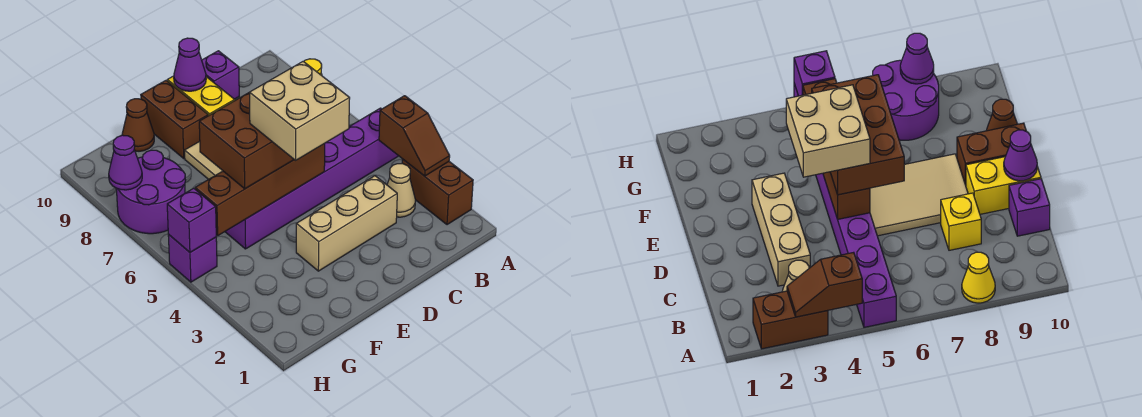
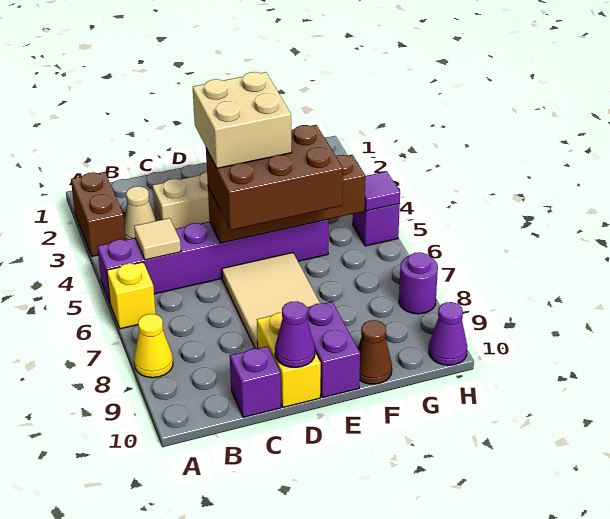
brown 1x2 slope [379,96,450,176] -> none
none -> tan 1x1 tile [134,218,181,260]
yellow 1x1 brick [941,193,981,250] -> yellow 1x1 brick moved to [107,262,156,329]
brown 1x2 brick [141,81,208,158] -> purple 1x2 brick [307,302,360,398]
purple 2x2 round brick [116,150,185,234] -> purple 1x1 round brick [399,252,438,314]
purple 1x1 brick [167,188,216,252] -> purple 1x1 tile [364,171,400,211]
purple 1x1 cone [109,135,142,190] -> purple 1x1 cone moved to [429,302,467,365]

